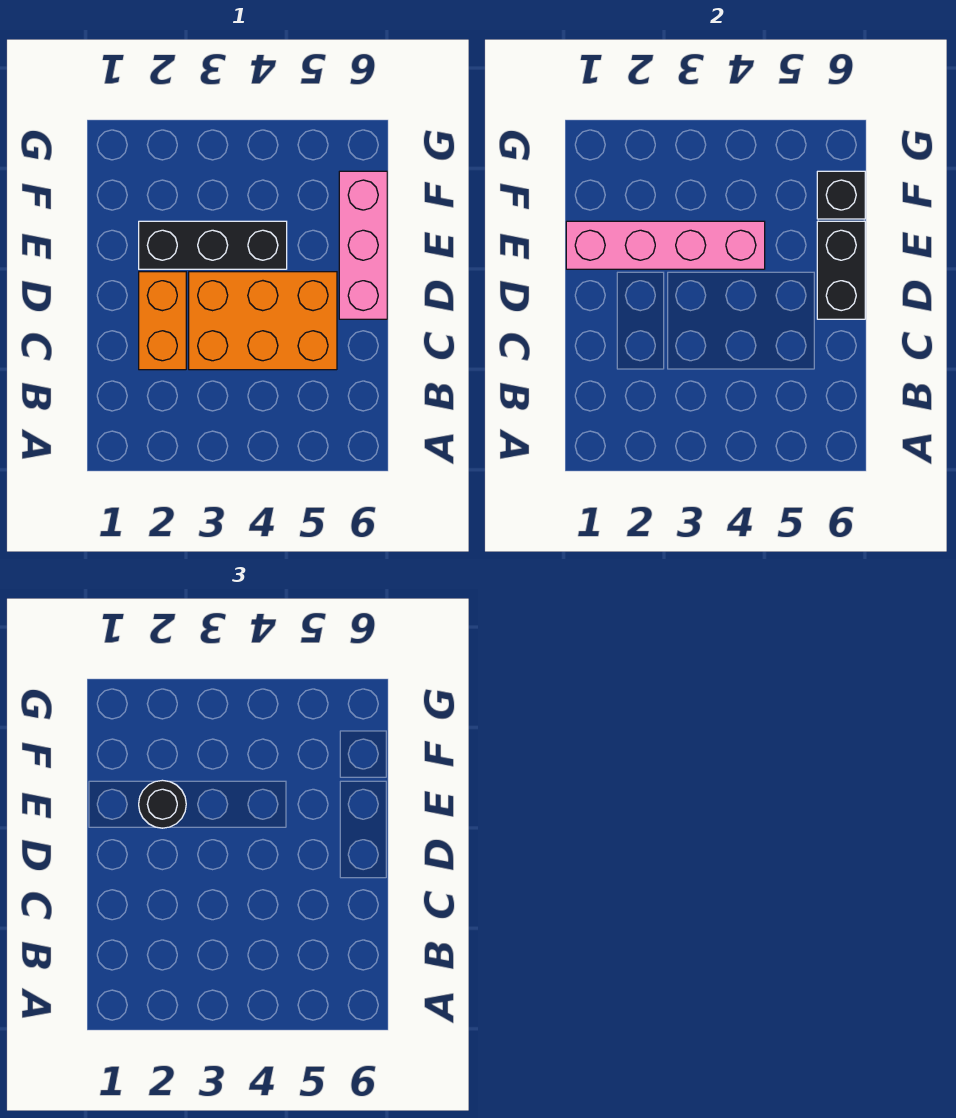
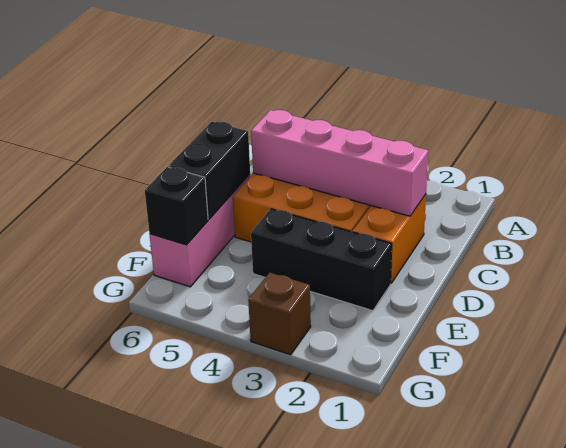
pink 1x4 brick [566,221,765,269] -> pink 1x4 brick moved to [251,110,428,216]
black 1x1 round brick [139,780,186,828] -> none
none -> brown 1x1 brick [248,272,311,355]

